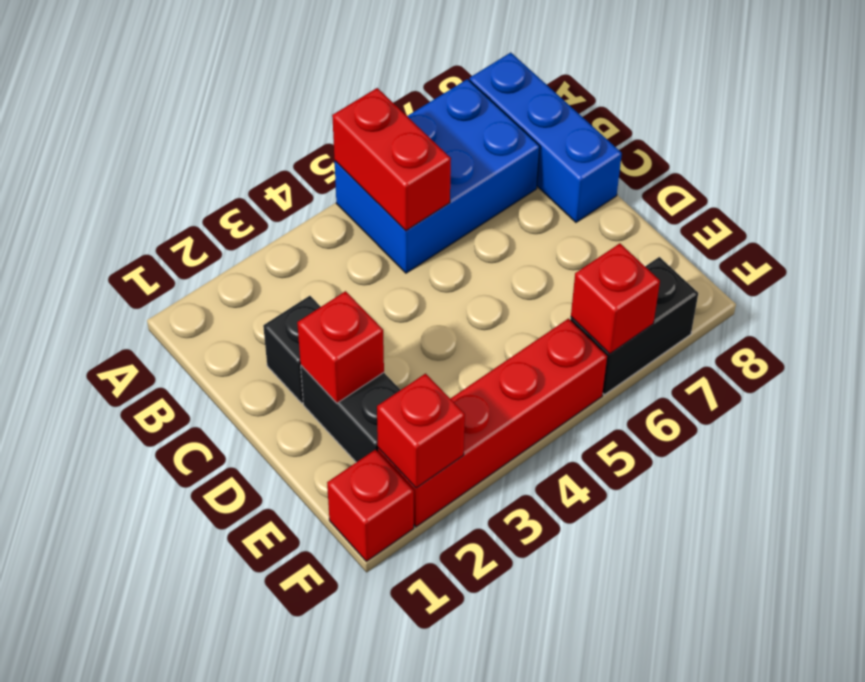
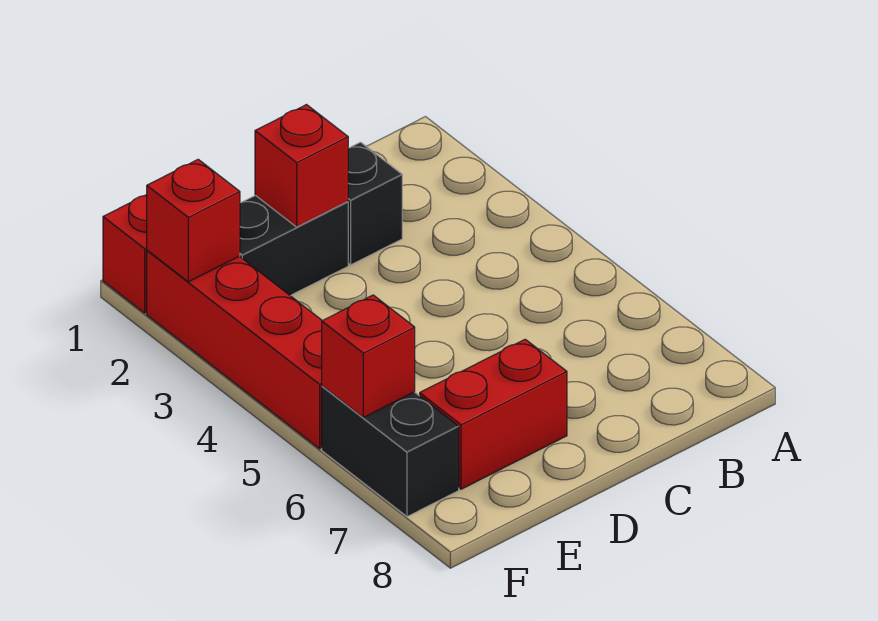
blue 2x3 brick [335,79,540,273] -> none
red 1x2 brick [332,88,451,231] -> red 1x2 brick moved to [420,339,567,489]
blue 1x3 brick [469,53,622,222] -> none

